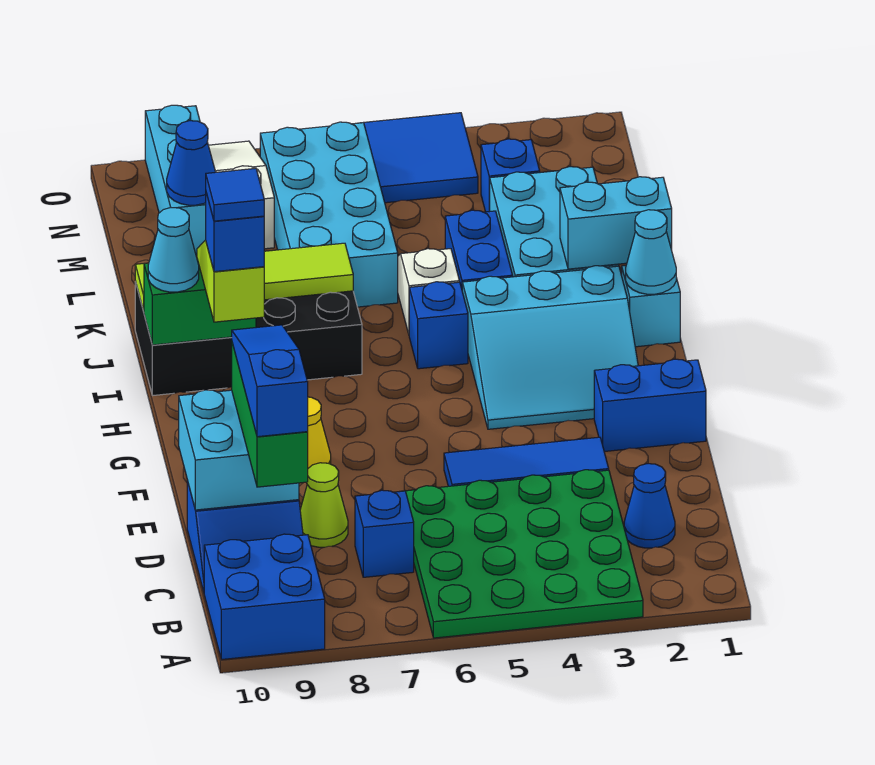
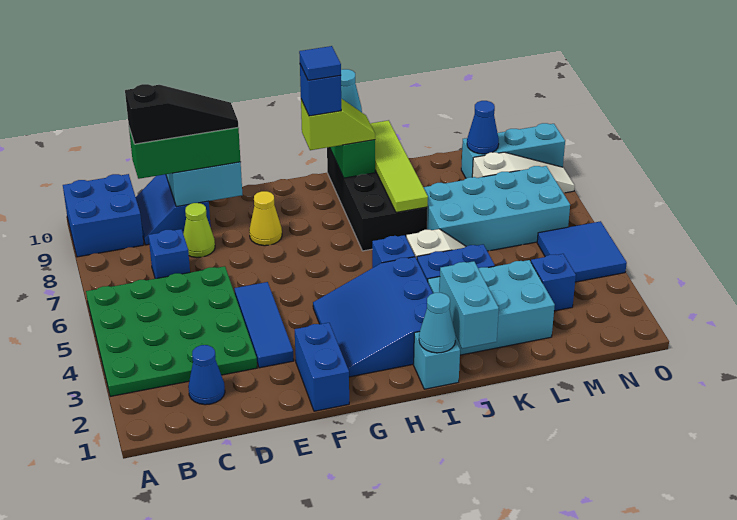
blue 1x3 slope [232,325,308,437] -> black 1x3 slope [125,84,238,144]
cyan 3x3 slope [462,266,638,429] -> blue 3x3 slope [313,257,433,377]

